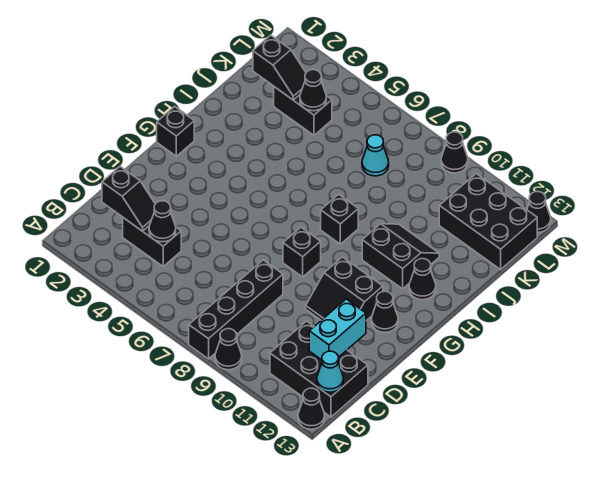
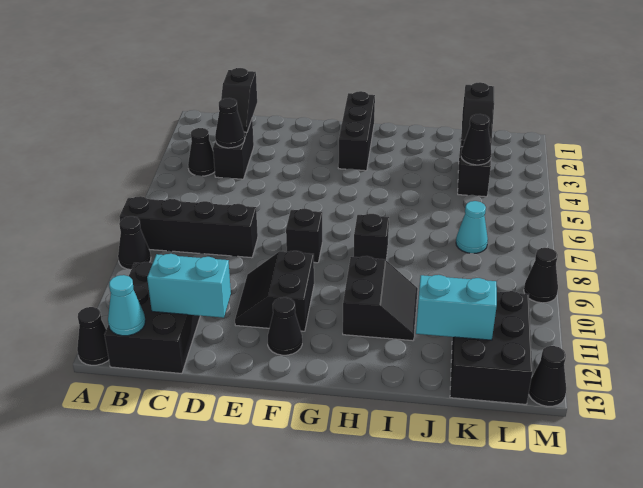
black 1x1 brick [157,107,194,156] -> black 1x3 brick [338,91,375,171]
black 1x1 cone [409,259,436,300] -> black 1x1 cone moved to [188,128,215,176]
none -> cyan 1x2 brick [416,275,497,340]

